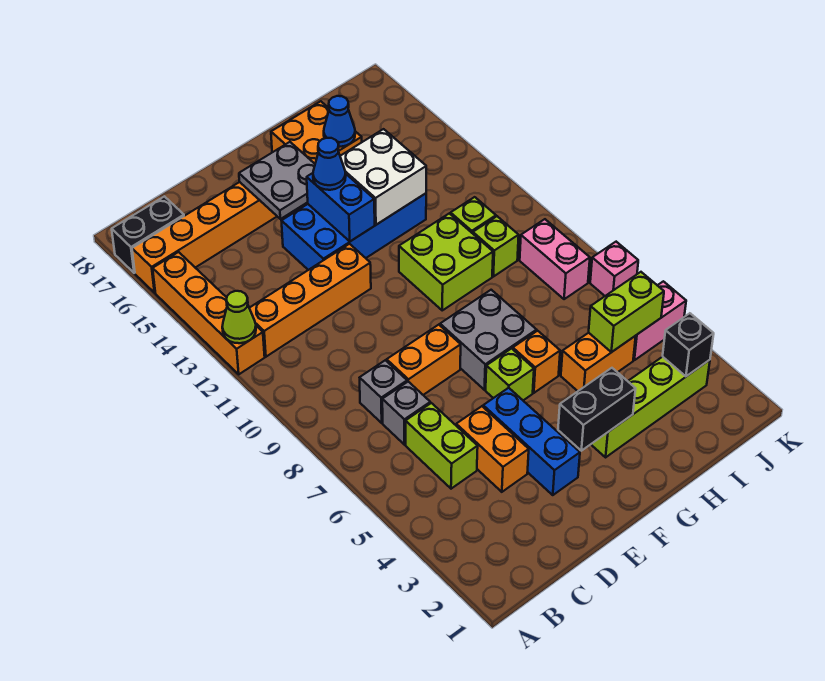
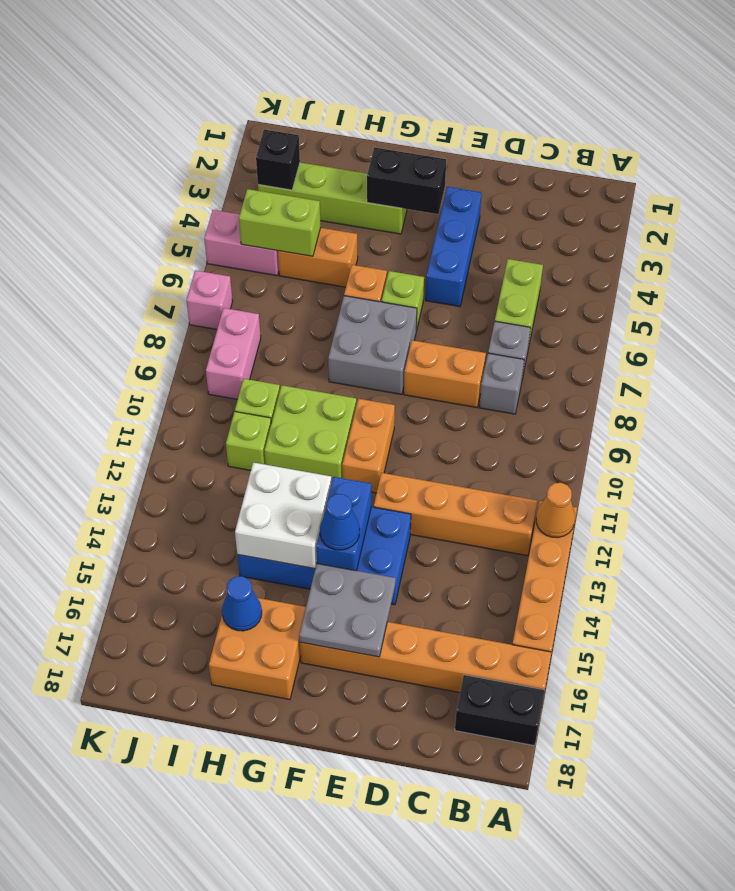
lime 1x1 cone [222,291,256,343] -> orange 1x1 cone [536,483,575,538]
orange 1x2 brick [456,406,529,492] -> orange 1x2 brick moved to [342,399,395,493]

